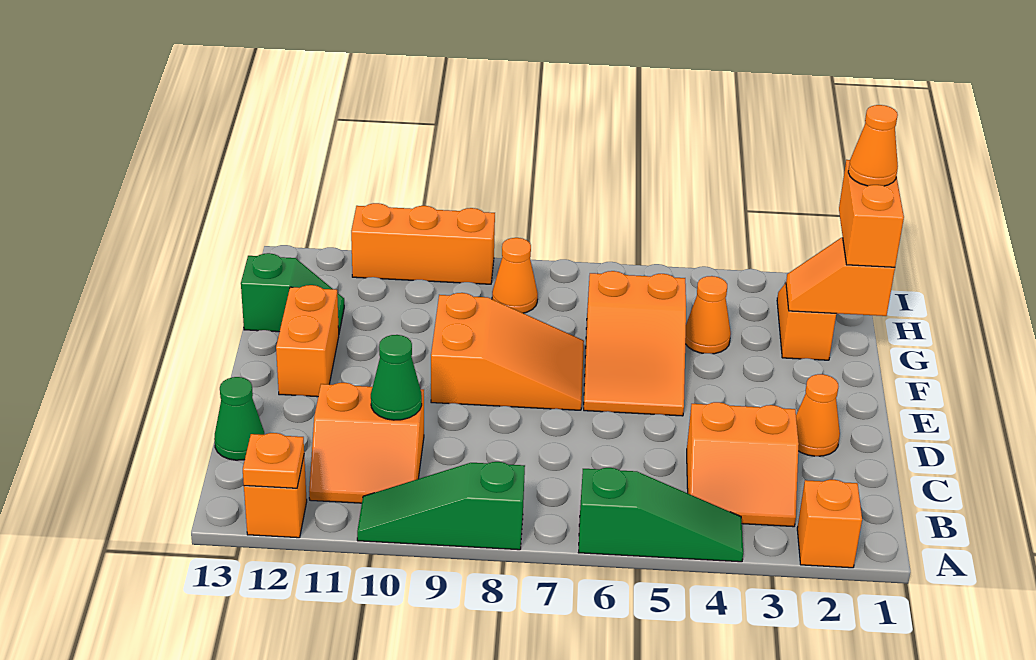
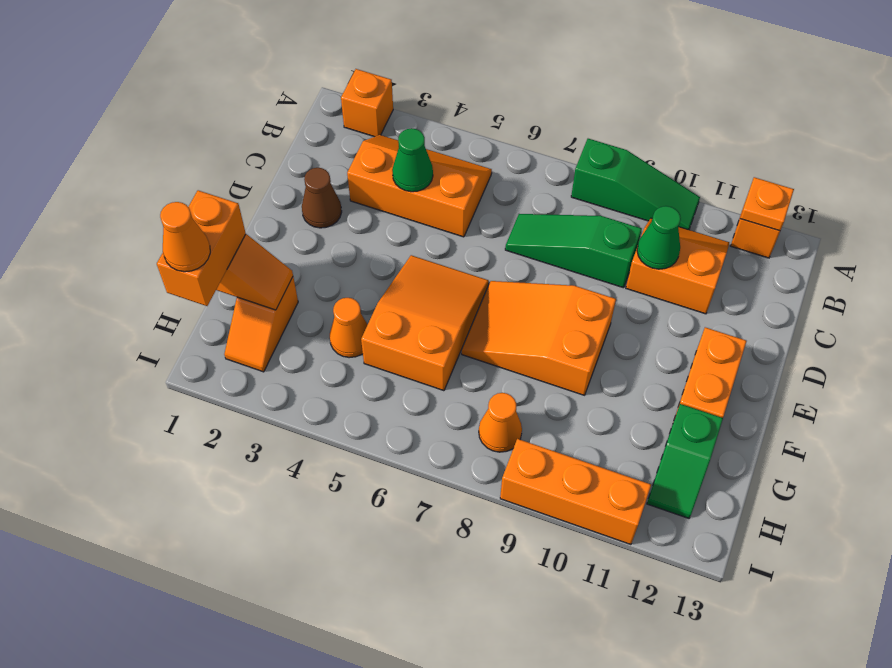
green 1x3 slope [578,468,743,562] -> green 1x3 slope moved to [505,214,642,288]
orange 2x2 slope [687,402,799,527] -> orange 2x3 slope [347,135,492,237]
green 1x1 cone [214,377,264,460] -> green 1x1 cone moved to [392,128,433,192]
orange 1x1 cone [796,374,840,456] -> brown 1x1 cone [302,168,342,228]
green 1x2 slope [241,253,344,332] -> green 1x2 slope turned to [647,404,723,518]

